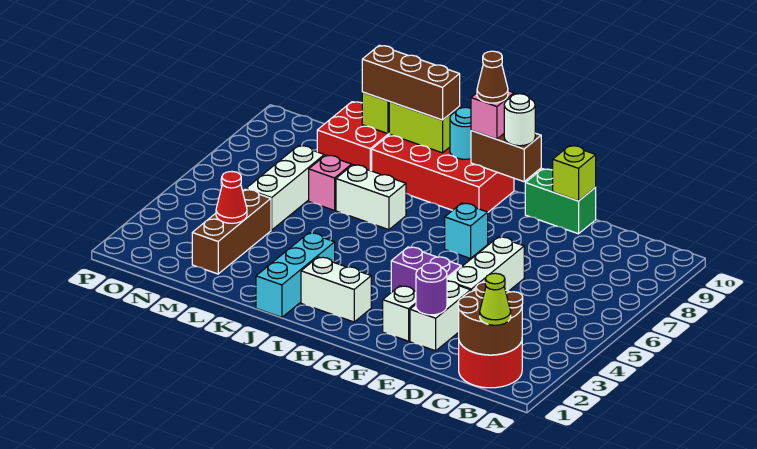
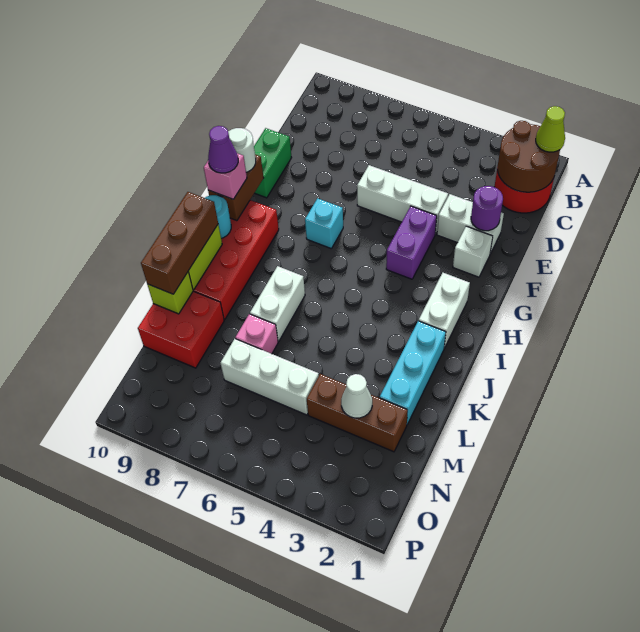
lime 1x1 brick [553,145,596,201] -> none
brown 1x1 cone [477,51,508,103] -> purple 1x1 cone [208,126,238,173]
cyan 1x3 brick [256,233,335,317] -> cyan 1x3 brick turned to [380,321,446,424]
red 1x1 cone [216,172,247,223] -> white 1x1 cone [341,374,372,418]

